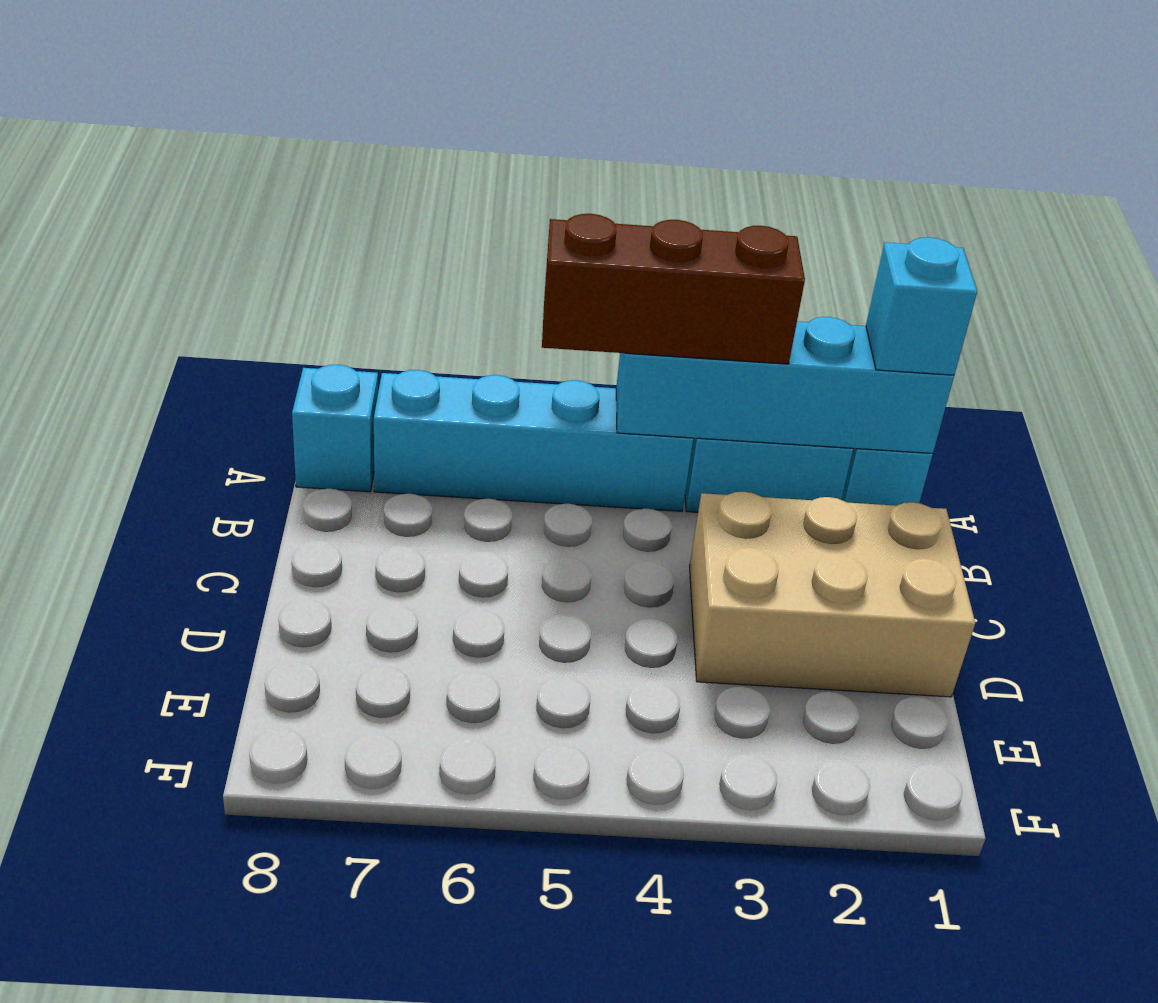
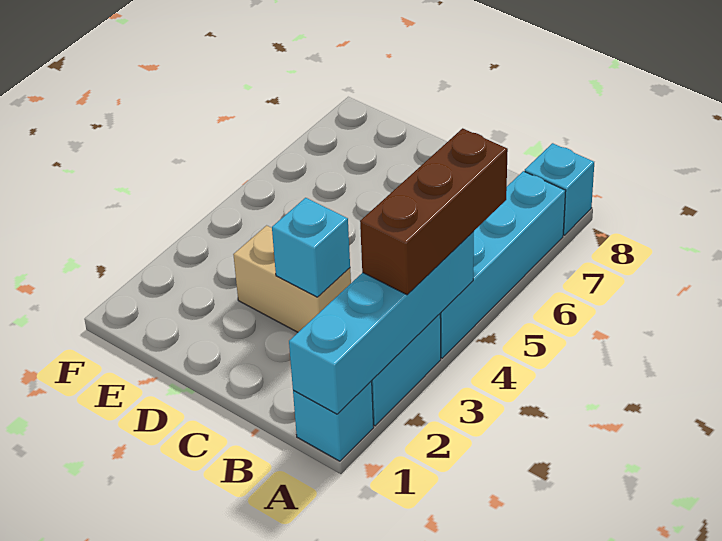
cyan 1x1 brick [866,237,977,375] -> cyan 1x1 brick moved to [272,198,350,297]
tan 2x3 brick [690,492,975,697] -> tan 1x2 brick [233,225,351,332]

